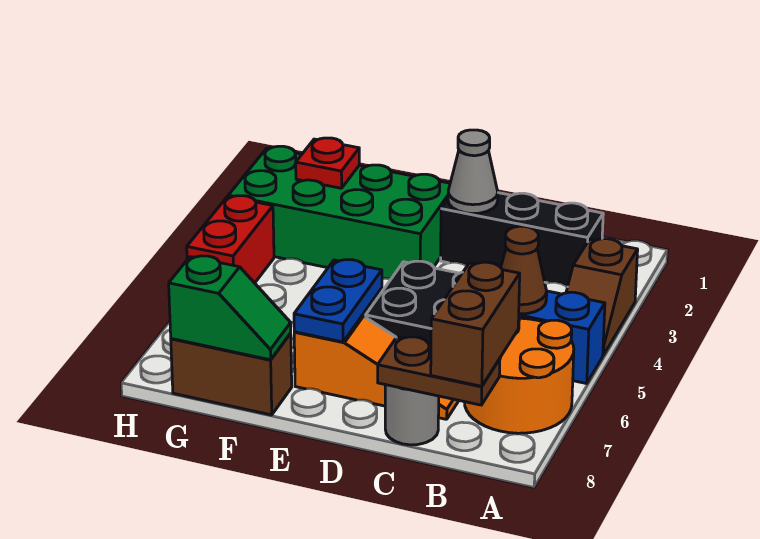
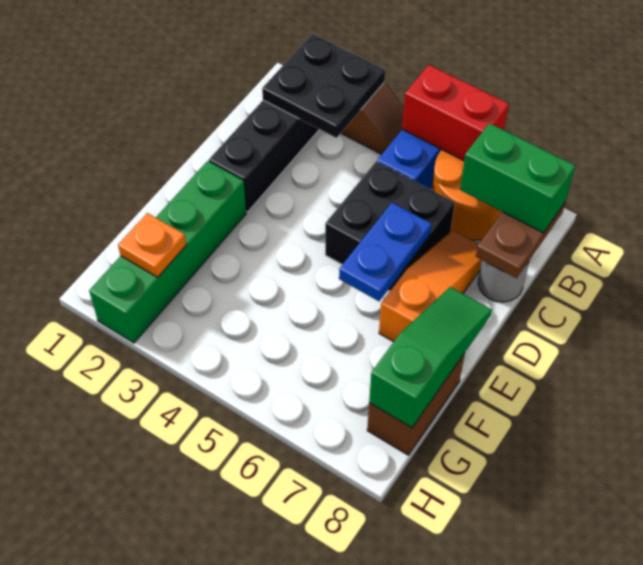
none -> black 2x2 plate [262,34,385,138]
brown 1x1 cone [501,226,547,314] -> none
brown 1x2 brick [431,262,520,386] -> green 1x2 brick [460,123,575,233]
grey 1x1 cone [448,130,498,214] -> none
green 2x4 brick [228,146,450,279] -> green 1x4 brick [89,161,246,343]
blue 1x2 plate [294,260,382,342] -> blue 1x2 plate turned to [339,203,431,301]
green 1x2 slope [169,256,291,360] -> green 1x3 slope [369,287,492,428]
red 1x1 plate [296,138,359,188] -> orange 1x1 plate [118,213,186,277]
red 1x2 brick [187,196,274,283] -> red 1x2 brick moved to [402,65,509,161]

